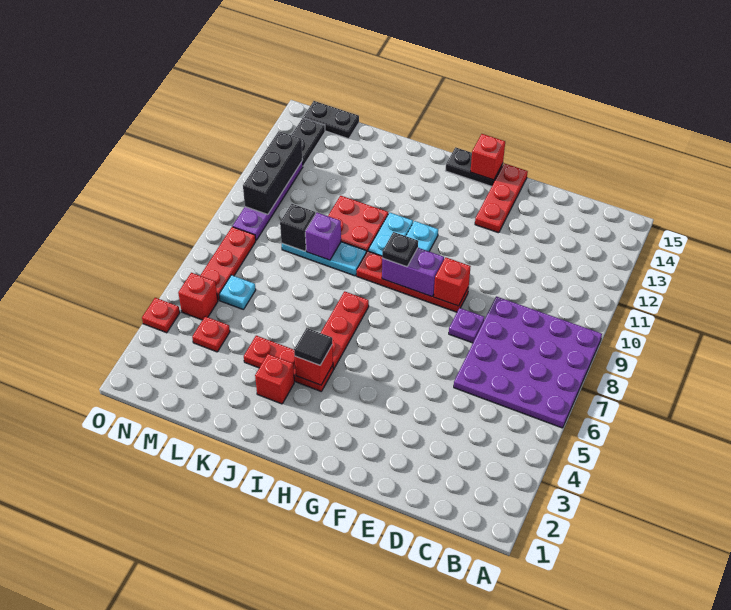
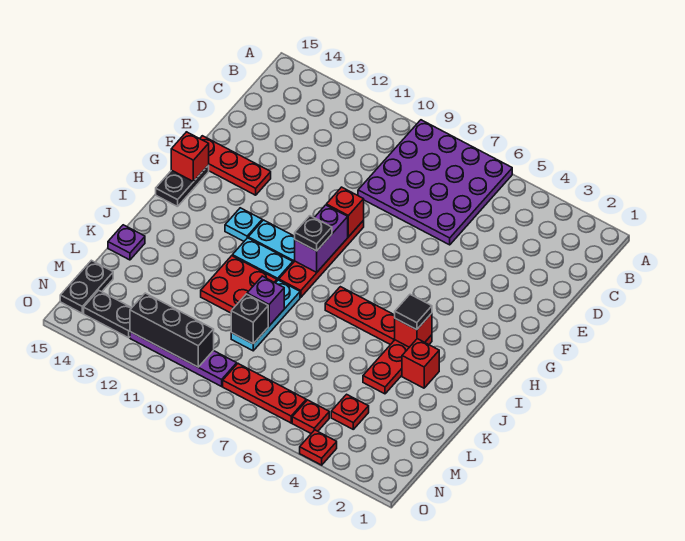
purple 1x1 plate [449,308,484,343] -> purple 1x1 plate moved to [108,225,145,260]
cyan 1x1 plate [219,275,256,310] -> cyan 1x1 plate moved to [225,208,262,241]
red 1x1 brick [178,273,218,320] -> red 1x1 plate [292,400,329,433]

